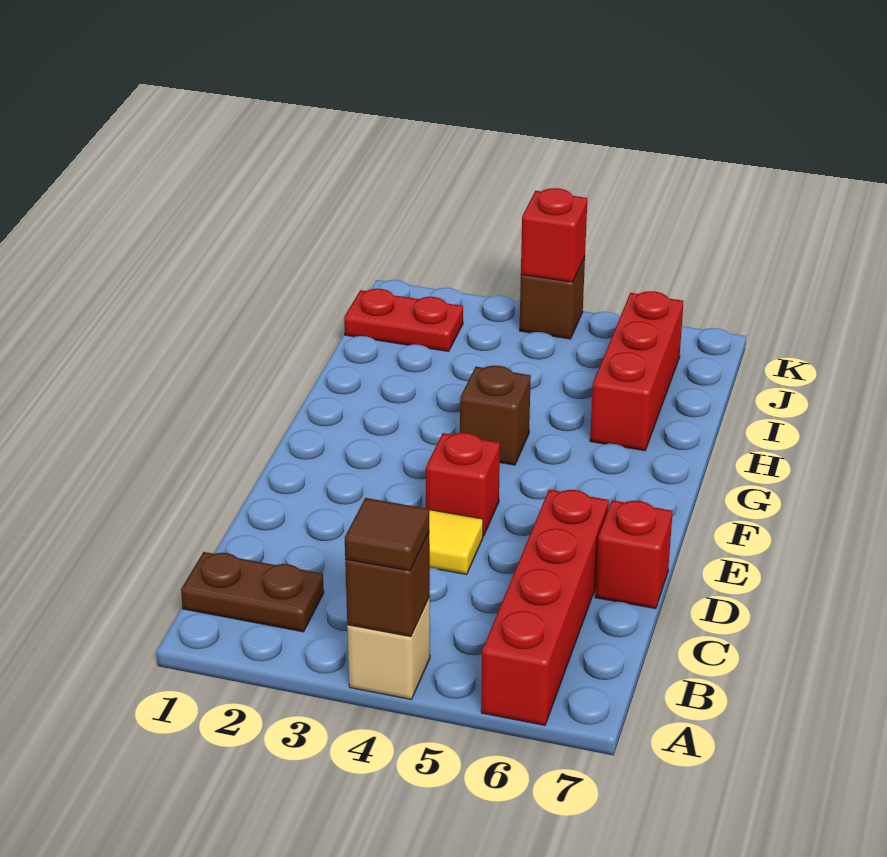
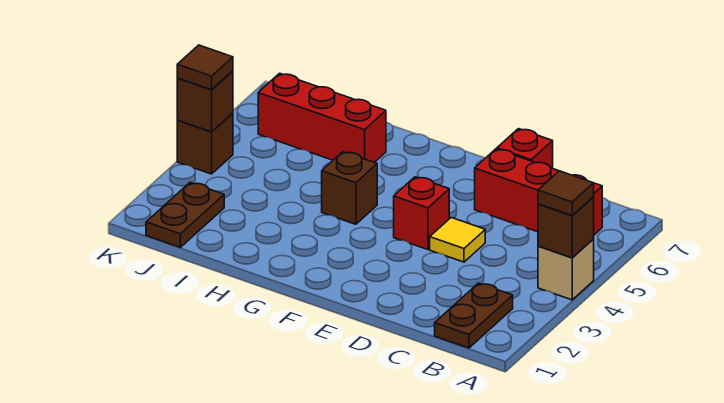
red 1x4 brick [481,490,609,725] -> red 1x3 brick [475,149,602,235]
red 1x2 plate [344,289,463,351] -> brown 1x2 plate [146,183,224,247]
red 1x1 brick [521,188,587,282] -> brown 1x1 brick [177,71,233,132]
none -> brown 1x1 tile [177,45,233,90]

